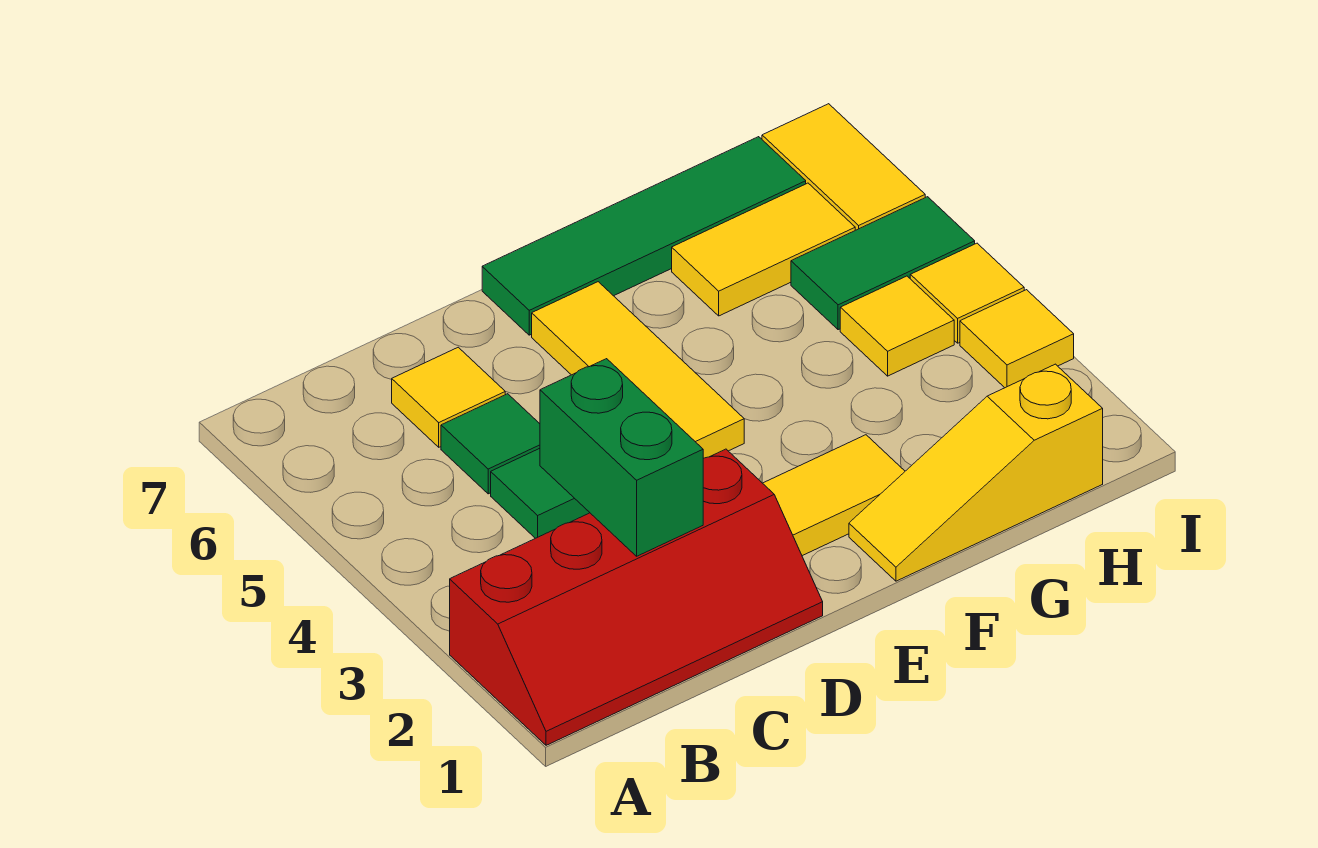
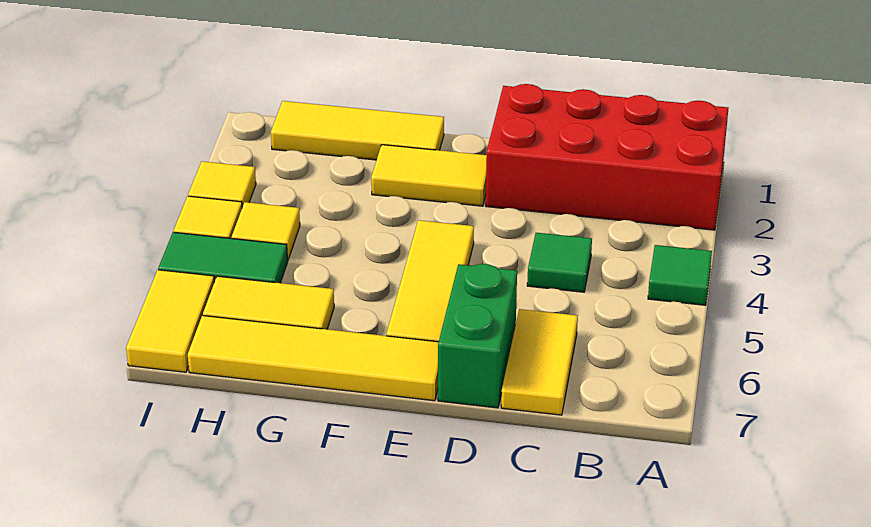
red 2x4 slope [450,449,823,745] -> red 2x4 brick [486,84,728,230]
green 1x2 brick [540,359,703,556] -> green 1x2 brick moved to [438,264,517,408]
green 1x1 tile [441,394,540,494] -> green 1x1 tile moved to [648,245,712,305]
yellow 1x1 tile [392,347,505,447] -> yellow 1x2 tile [501,309,578,415]
green 1x4 tile [482,137,806,335] -> yellow 1x4 tile [188,316,438,401]
yellow 1x3 slope [849,364,1103,581] -> yellow 1x3 tile [271,101,444,160]

